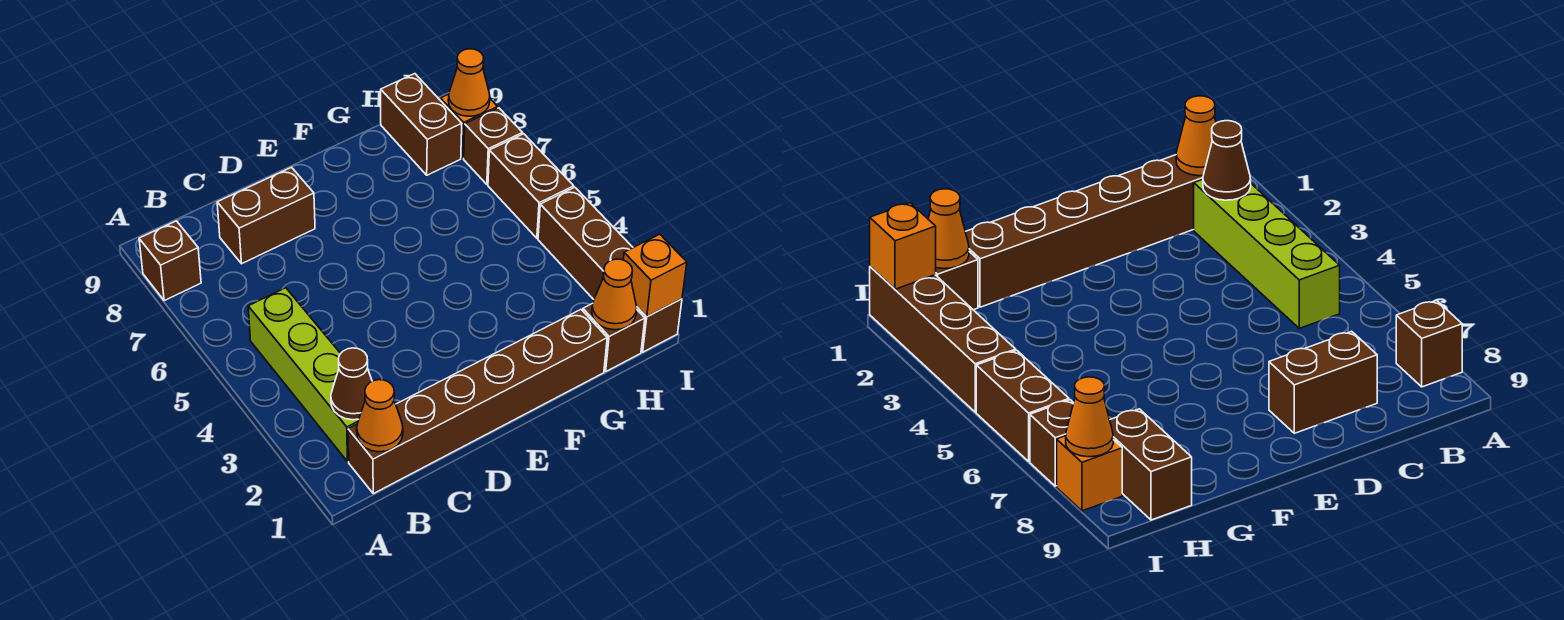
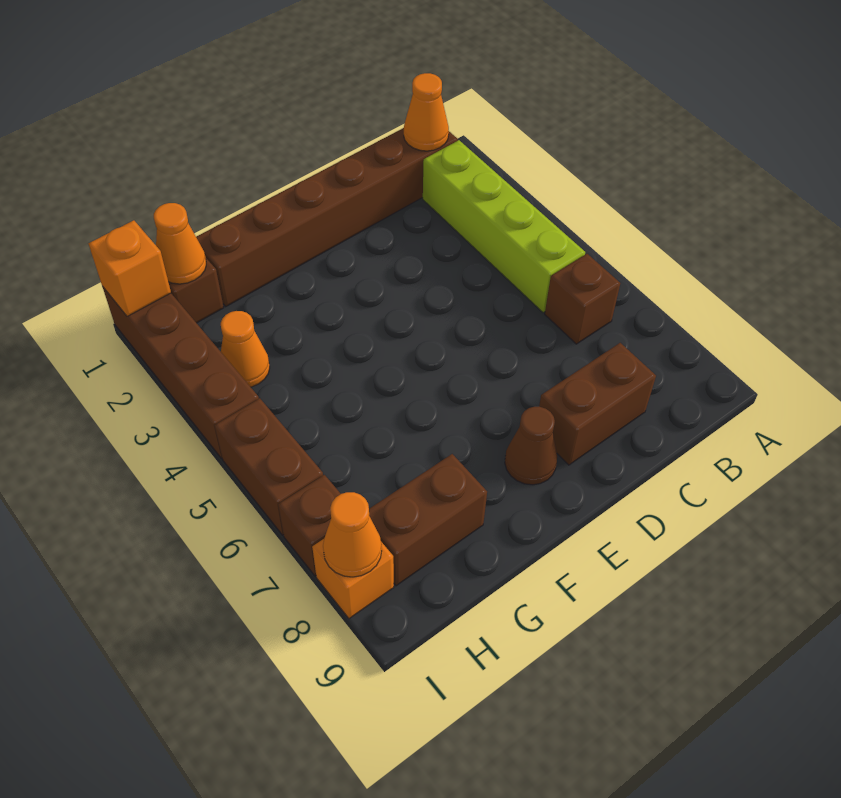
brown 1x1 brick [139,221,201,301] -> brown 1x1 brick moved to [545,254,620,344]
brown 1x1 cone [331,348,372,420] -> brown 1x1 cone moved to [505,407,557,485]
none -> orange 1x1 cone [221,311,270,387]
brown 1x2 brick [381,74,462,175] -> brown 1x2 brick turned to [369,454,487,586]

